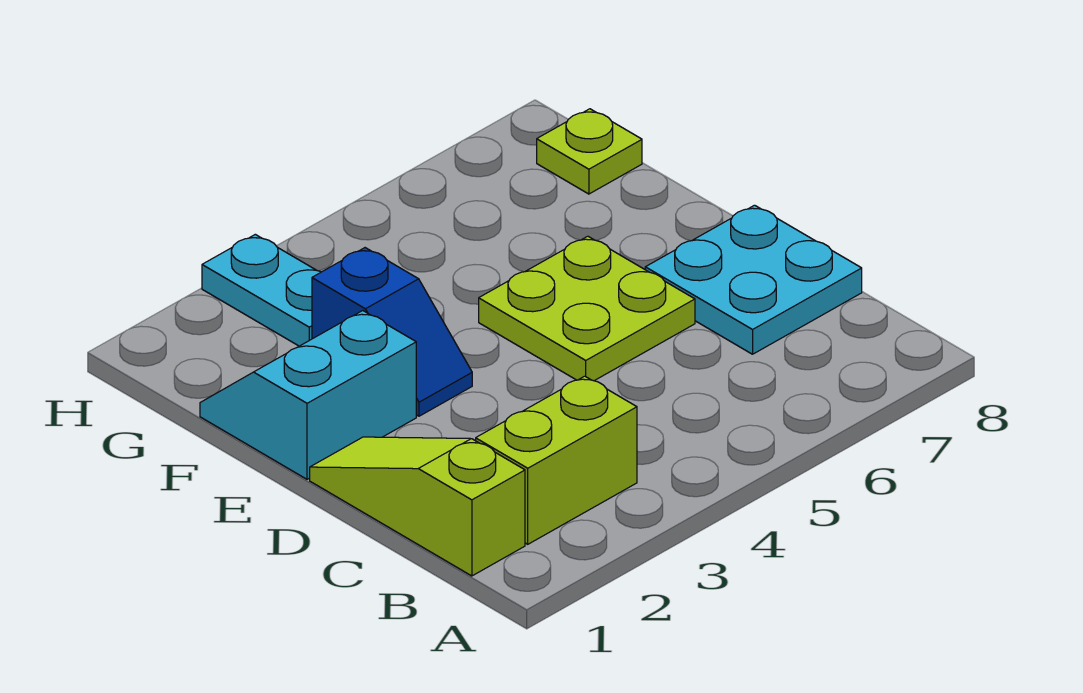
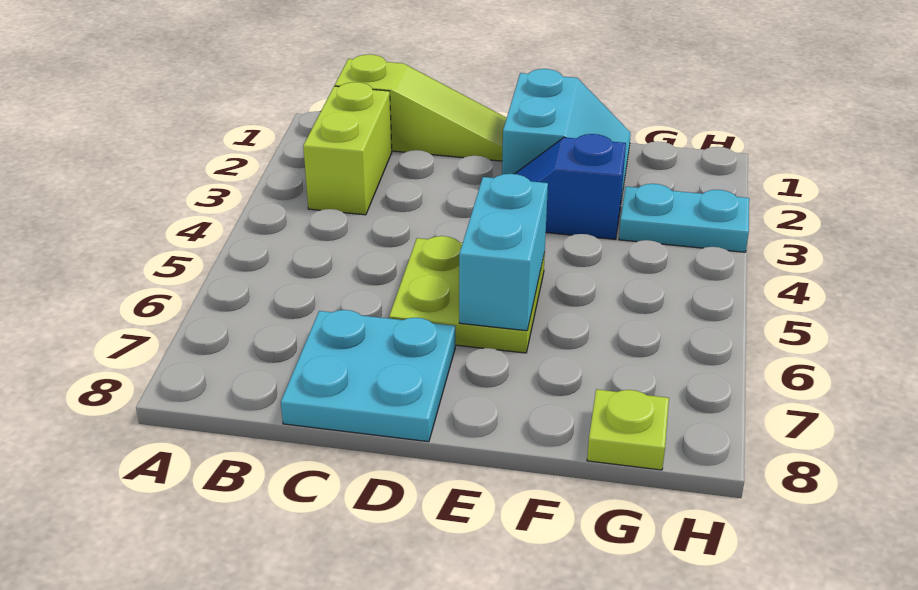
none -> cyan 1x2 brick [459,174,548,331]

